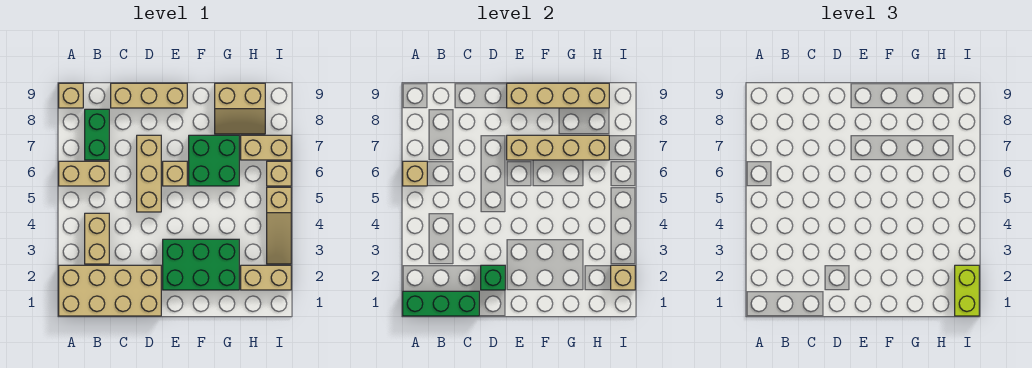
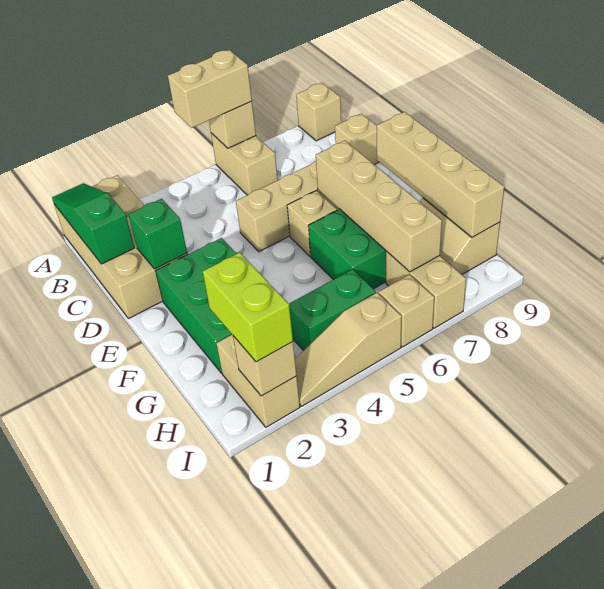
green 1x3 brick [403,291,479,316] -> green 1x3 slope [52,183,134,264]
tan 1x2 brick [85,213,109,264] -> tan 1x2 brick moved to [168,50,252,128]
green 1x2 brick [85,109,109,160] -> green 1x2 brick moved to [289,269,376,351]
tan 1x3 brick [111,83,187,108] -> tan 1x1 brick [335,114,379,165]
lime 1x2 brick [955,265,979,316] -> lime 1x2 brick turned to [203,252,293,362]

